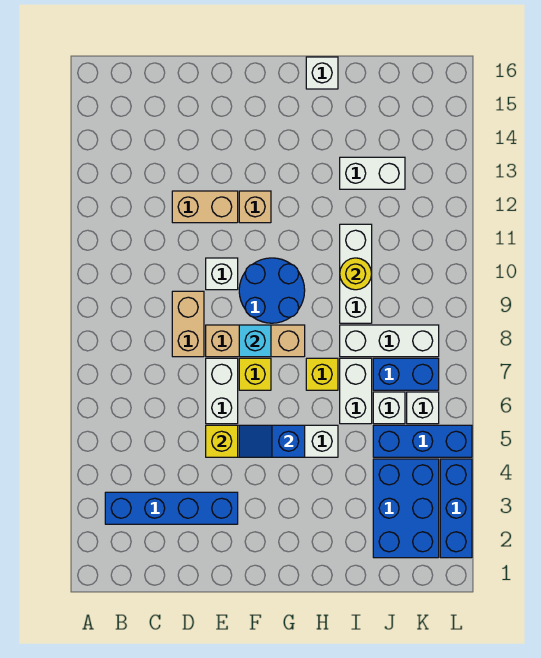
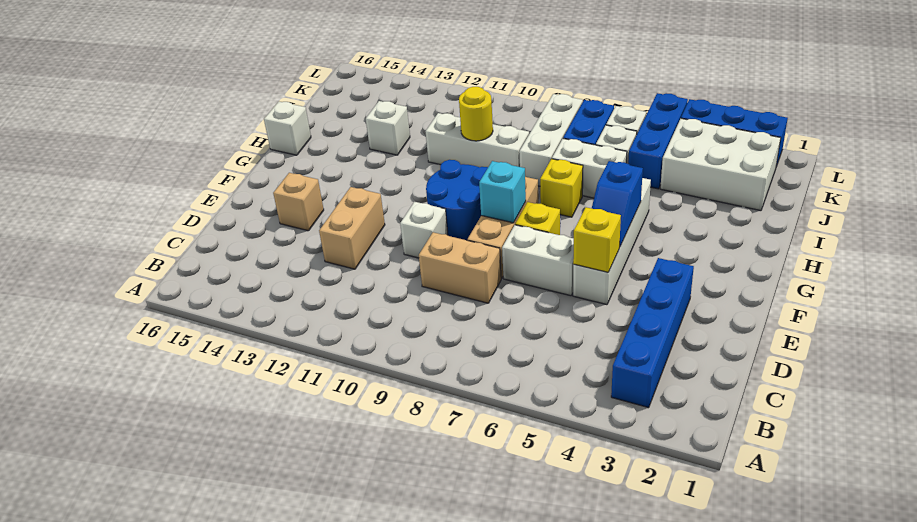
tan 1x1 brick [239,191,271,223] -> tan 1x1 brick moved to [273,173,324,231]
white 1x2 brick [340,157,405,189] -> white 1x1 brick [366,101,410,155]
blue 2x3 brick [373,459,439,558] -> white 2x3 brick [660,118,781,211]

